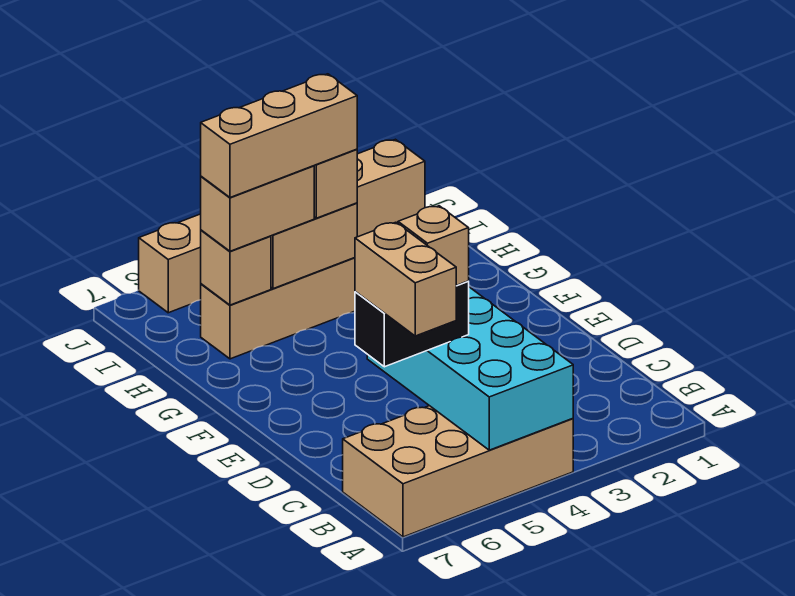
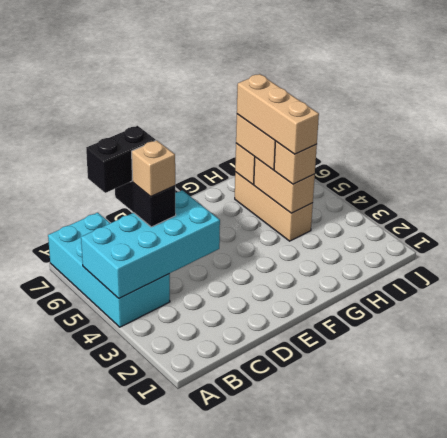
tan 2x4 brick [343,406,573,537] -> cyan 2x4 brick [48,213,170,327]
tan 1x2 brick [355,222,456,336] -> black 1x2 brick [86,126,156,193]
tan 1x6 brick [139,139,425,313] -> none

